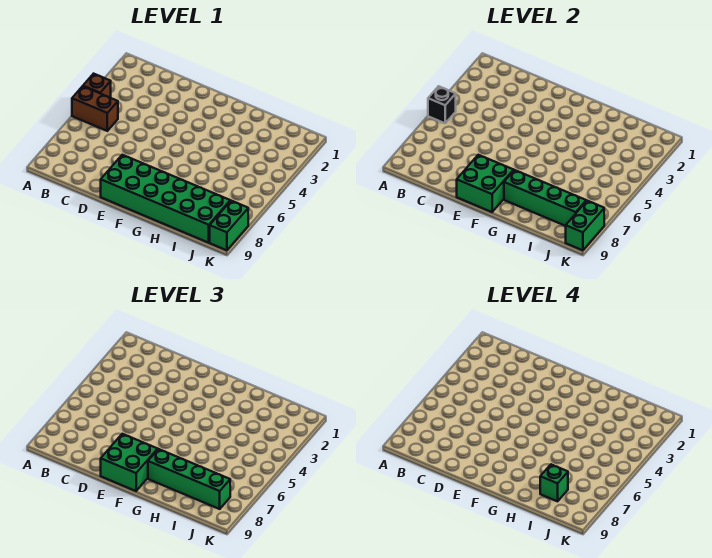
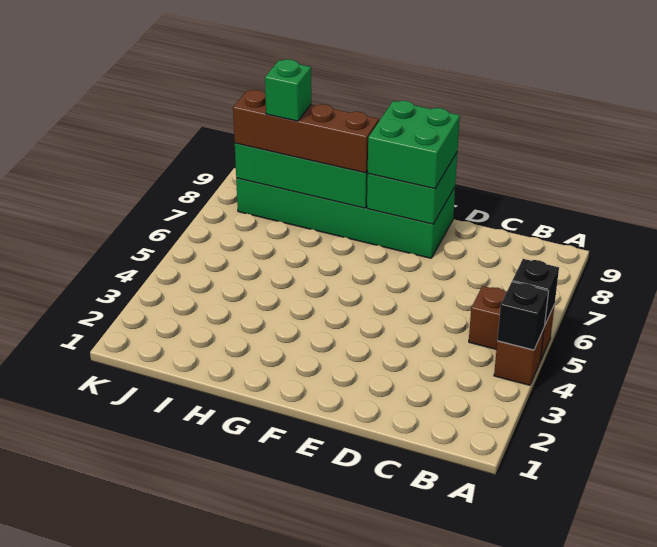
none -> black 1x1 brick [497,282,549,350]
green 1x4 brick [148,449,230,509] -> brown 1x4 brick [233,90,379,173]
green 1x2 brick [210,201,248,250] -> none
green 1x2 brick [566,201,604,250] -> none

